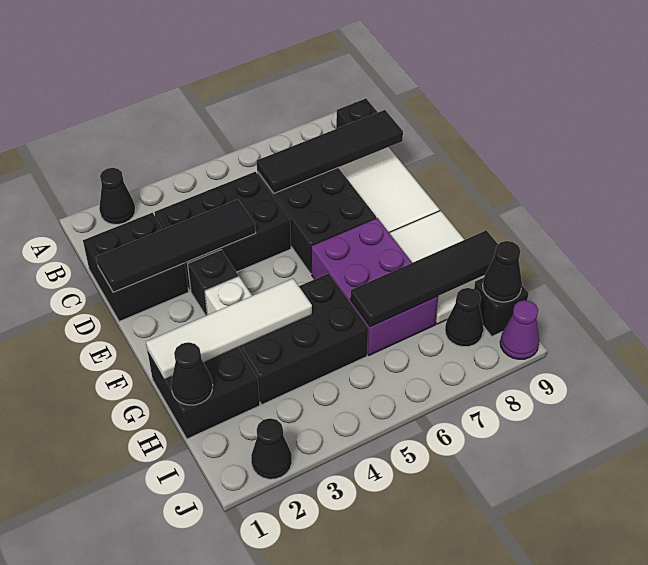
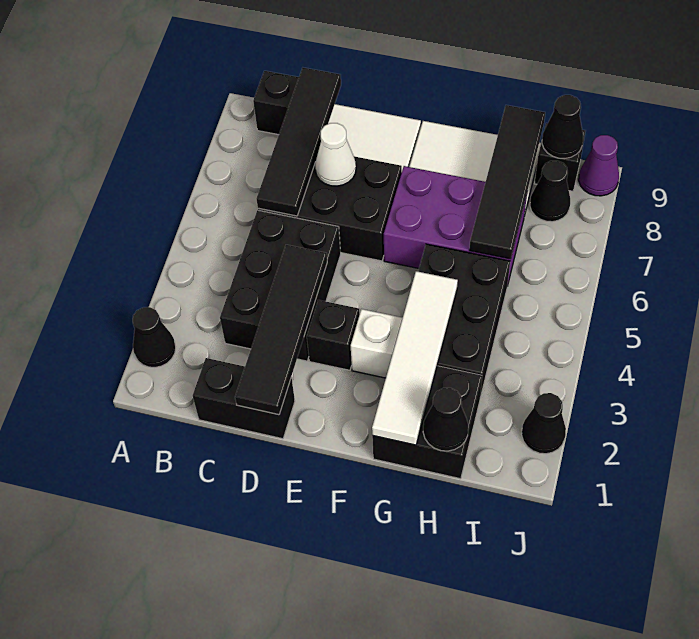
black 2x2 brick [83,213,189,322] -> black 1x2 brick [193,358,295,439]
none -> white 1x1 cone [315,123,356,186]

